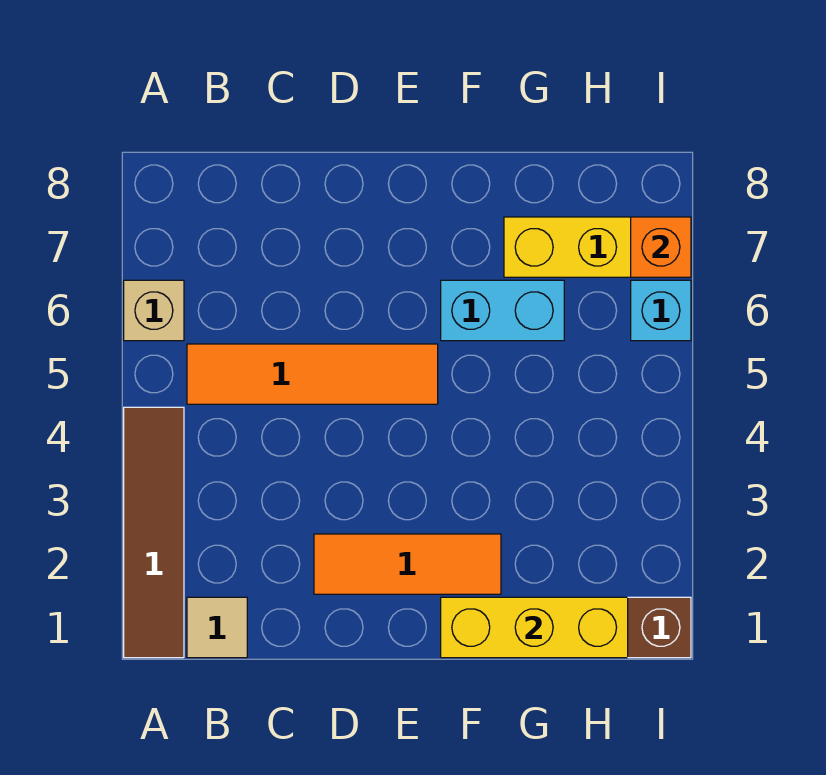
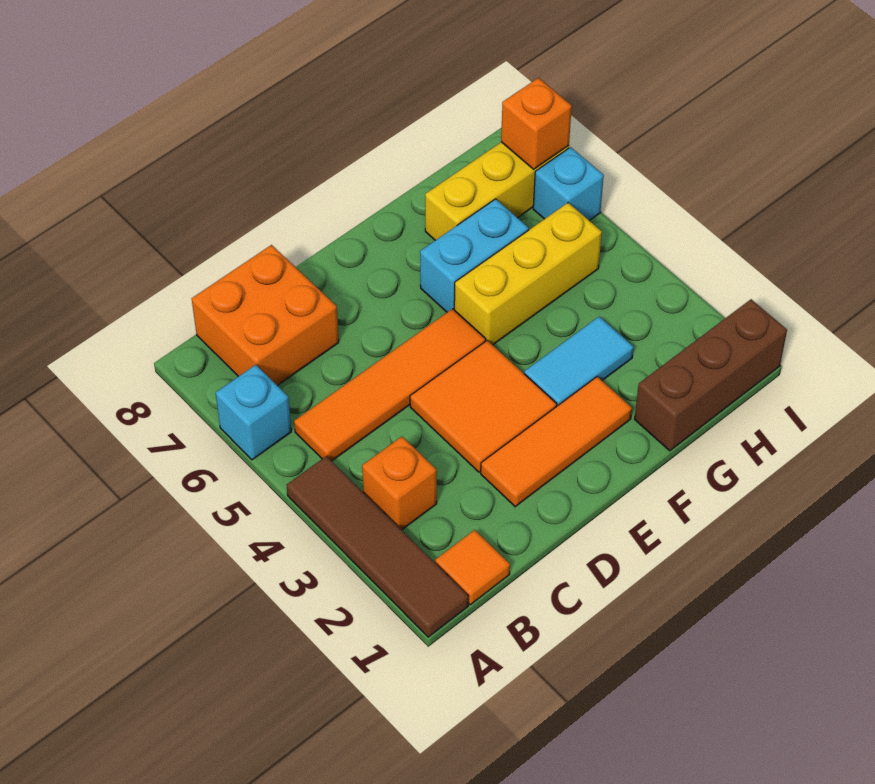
tan 1x1 brick [124,280,184,341] -> cyan 1x1 brick [216,365,291,460]
tan 1x1 tile [187,597,247,658] -> orange 1x1 tile [435,530,510,605]
none -> orange 1x1 brick [362,437,437,530]
none -> orange 2x2 brick [192,245,339,386]
none -> orange 2x2 tile [410,340,557,472]
yellow 1x3 brick [441,597,628,658] -> yellow 1x3 brick moved to [454,203,602,345]
none -> cyan 1x2 tile [524,316,633,406]

